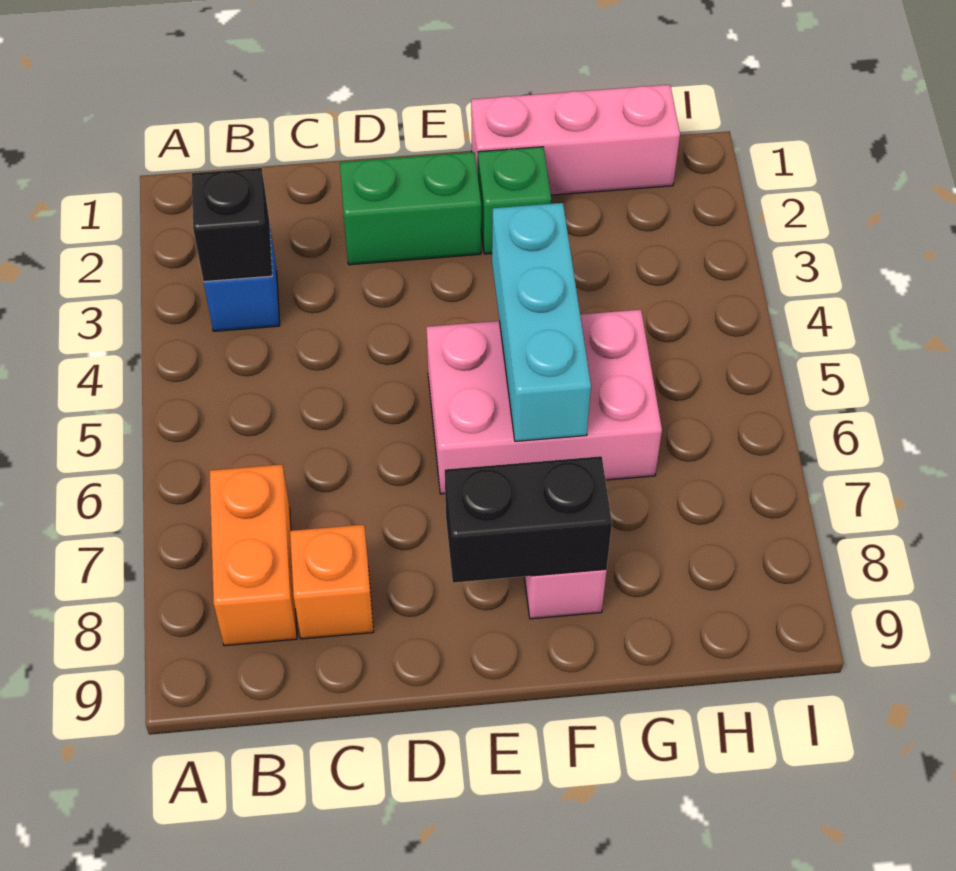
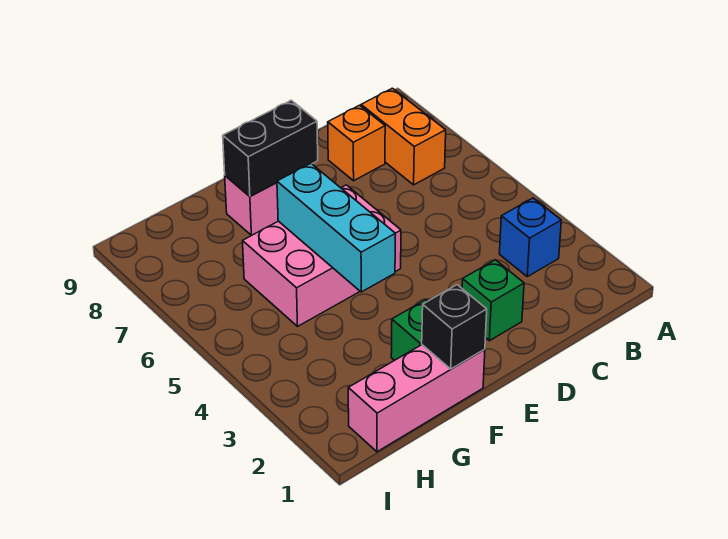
black 1x1 brick [192,168,272,282] -> black 1x1 brick moved to [422,285,487,369]
green 1x2 brick [340,152,481,265] -> green 1x1 brick [462,260,524,341]

